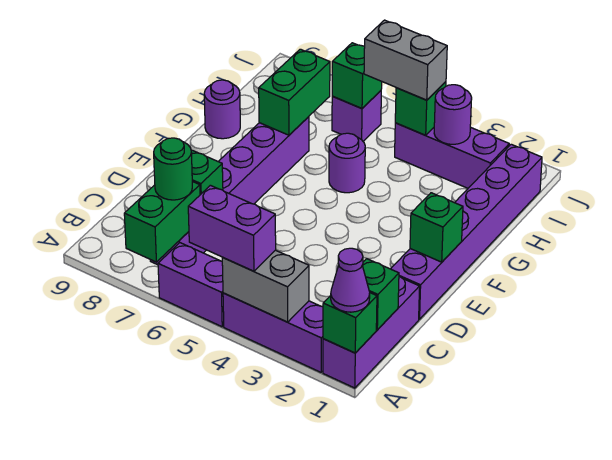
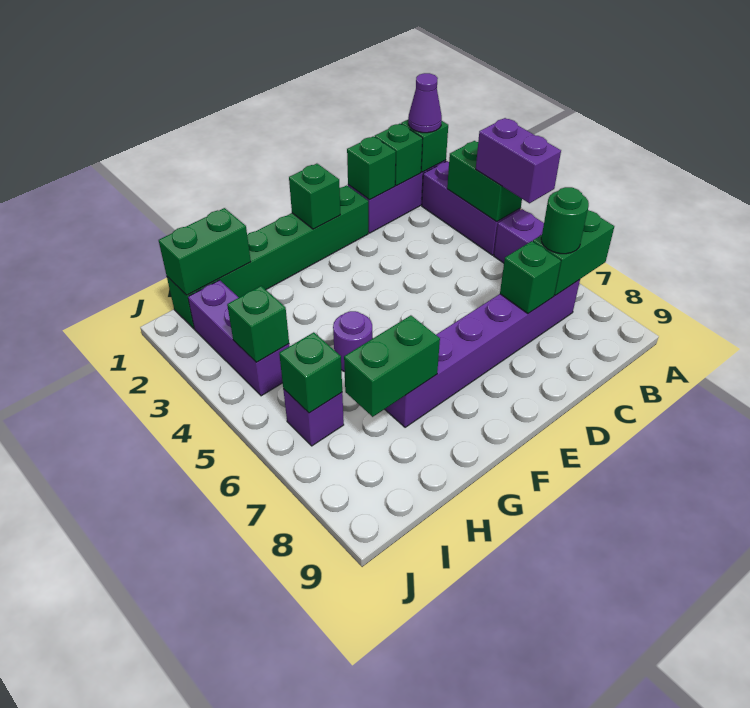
grey 1x2 brick [222,250,309,322] -> green 1x2 brick [447,141,522,222]
none -> green 1x1 brick [347,136,396,200]
purple 1x6 brick [391,144,542,319] -> green 1x6 brick [167,185,368,329]
purple 1x1 round brick [204,80,240,139] -> none
none -> green 1x2 brick [159,208,251,295]
purple 1x1 round brick [434,85,472,144] -> none
grey 1x2 brick [364,20,447,100] -> none

